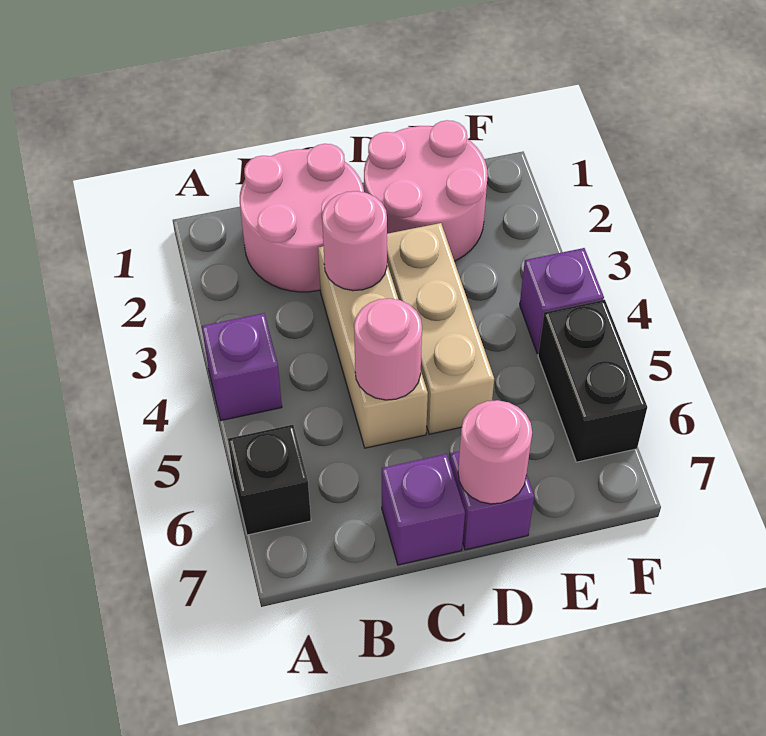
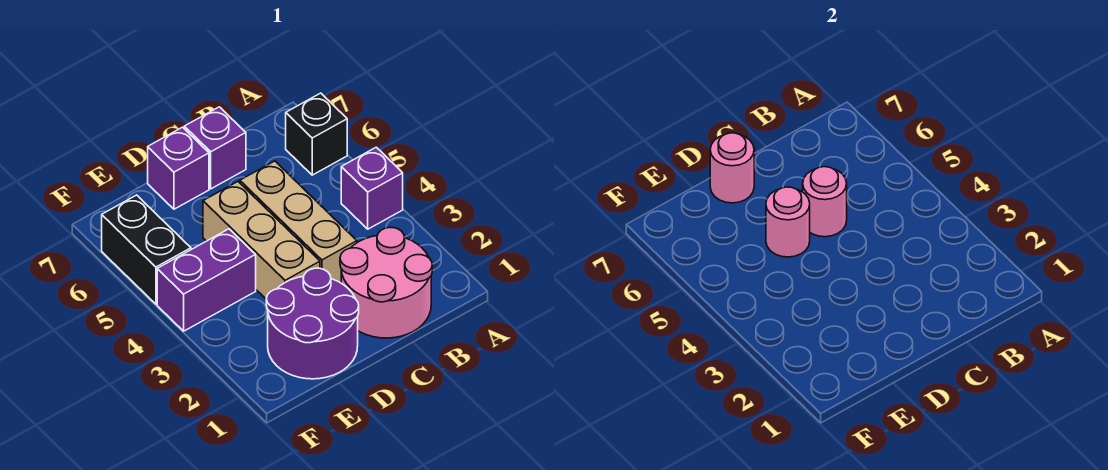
pink 1x1 round brick [322,191,387,291] -> pink 1x1 round brick moved to [766,187,810,257]
pink 2x2 round brick [364,120,488,261] -> purple 2x2 round brick [266,268,359,379]
purple 1x1 brick [520,248,604,354] -> purple 1x2 brick [157,229,256,331]

